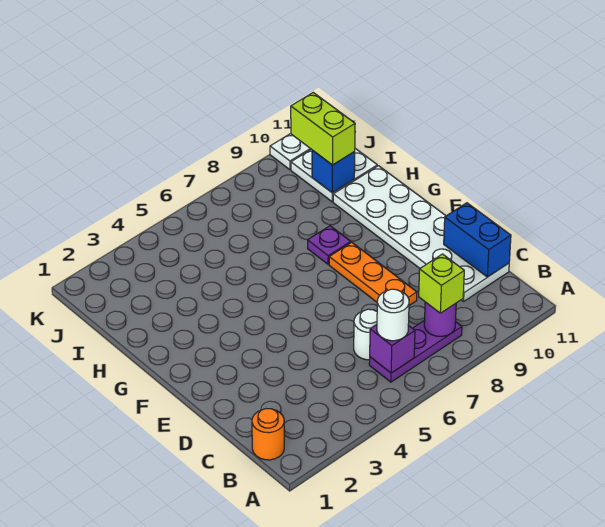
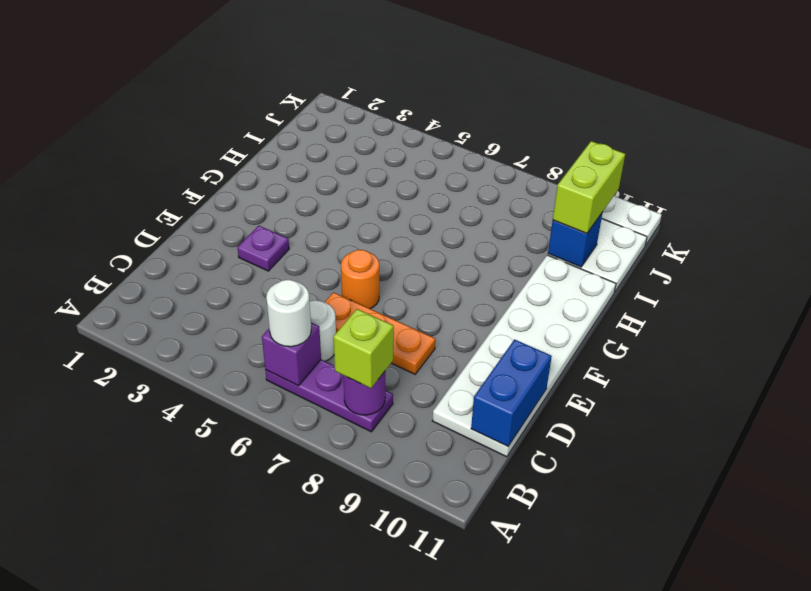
orange 1x1 round brick [252,409,284,460] -> orange 1x1 round brick moved to [341,250,379,309]
orange 1x3 plate [329,242,417,305] -> orange 1x3 plate turned to [325,292,435,374]
purple 1x1 plate [308,226,351,264] -> purple 1x1 plate moved to [237,226,289,271]

